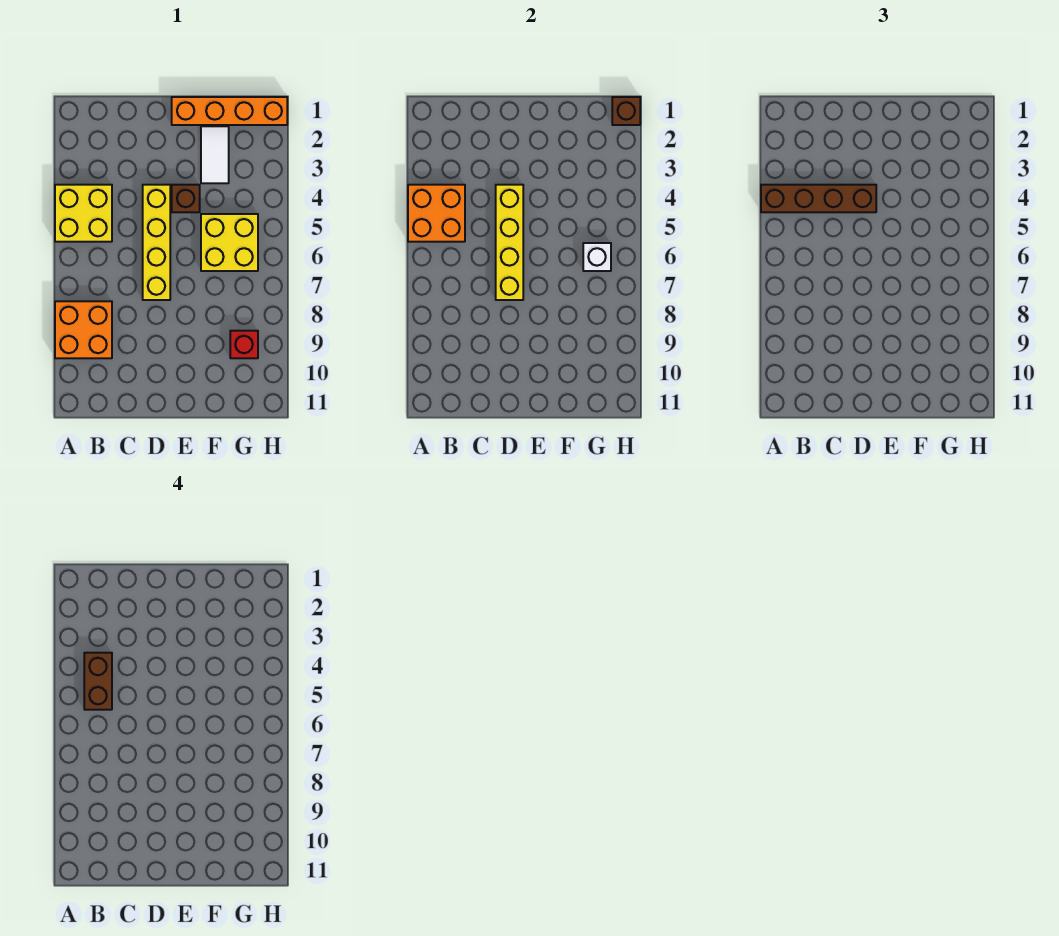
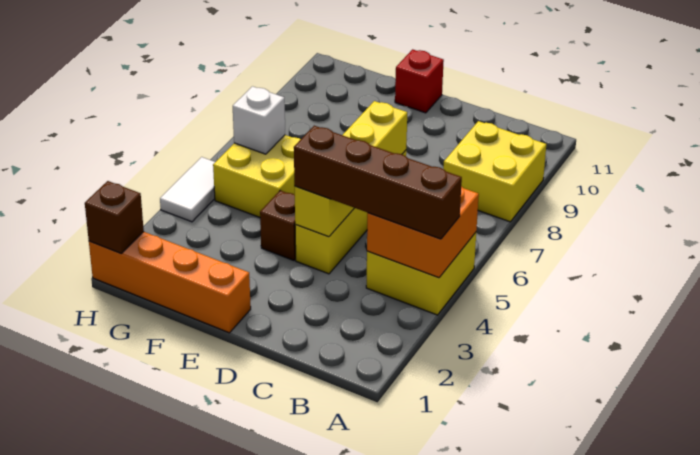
orange 2x2 brick [55,301,112,358] -> yellow 2x2 brick [443,121,546,222]
brown 1x2 brick [84,653,112,710] -> none
white 1x2 tile [201,126,229,183] -> white 1x2 tile moved to [160,157,215,222]
red 1x1 brick [230,331,258,358] -> red 1x1 brick moved to [395,49,444,113]

